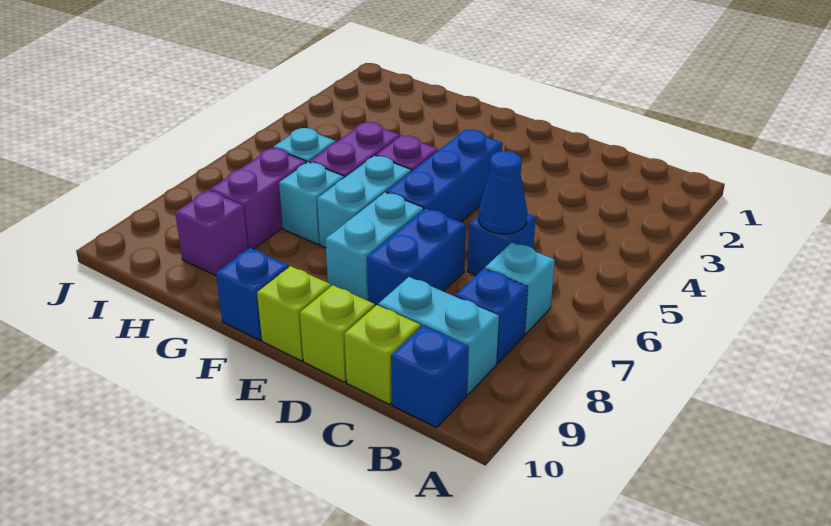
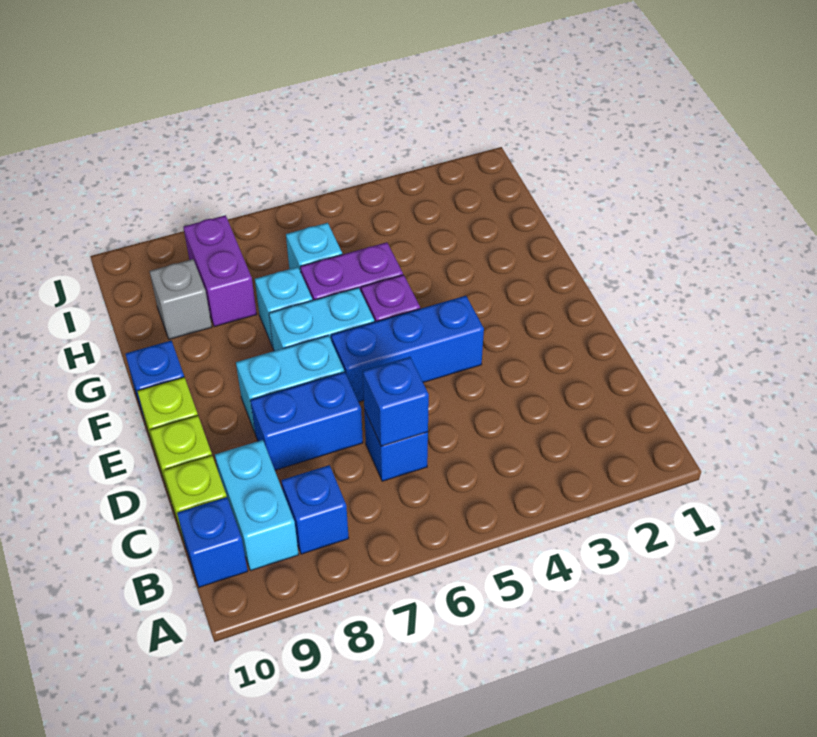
cyan 1x1 brick [485,242,555,334] -> none
blue 1x1 cone [478,151,527,234] -> blue 1x1 brick [363,357,429,446]
purple 1x2 brick [210,148,307,249] -> purple 1x2 brick turned to [183,215,257,327]
purple 1x1 brick [175,190,248,276] -> grey 1x1 brick [150,259,212,339]

